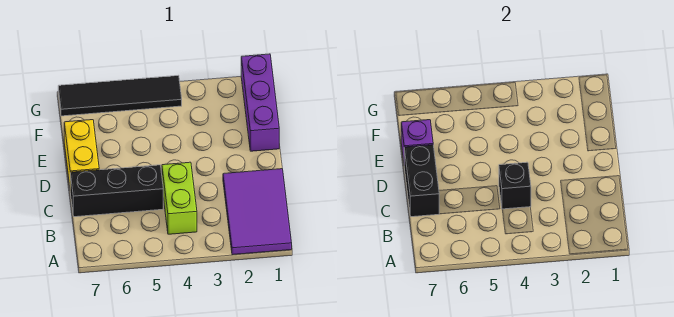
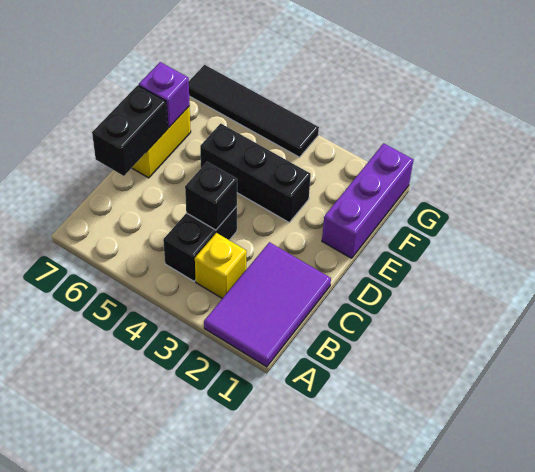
none -> yellow 1x1 brick [195,233,247,299]
lime 1x2 brick [162,162,197,234] -> black 1x2 brick [163,206,237,281]
black 1x3 brick [70,165,163,217] -> black 1x3 brick moved to [200,123,311,222]

